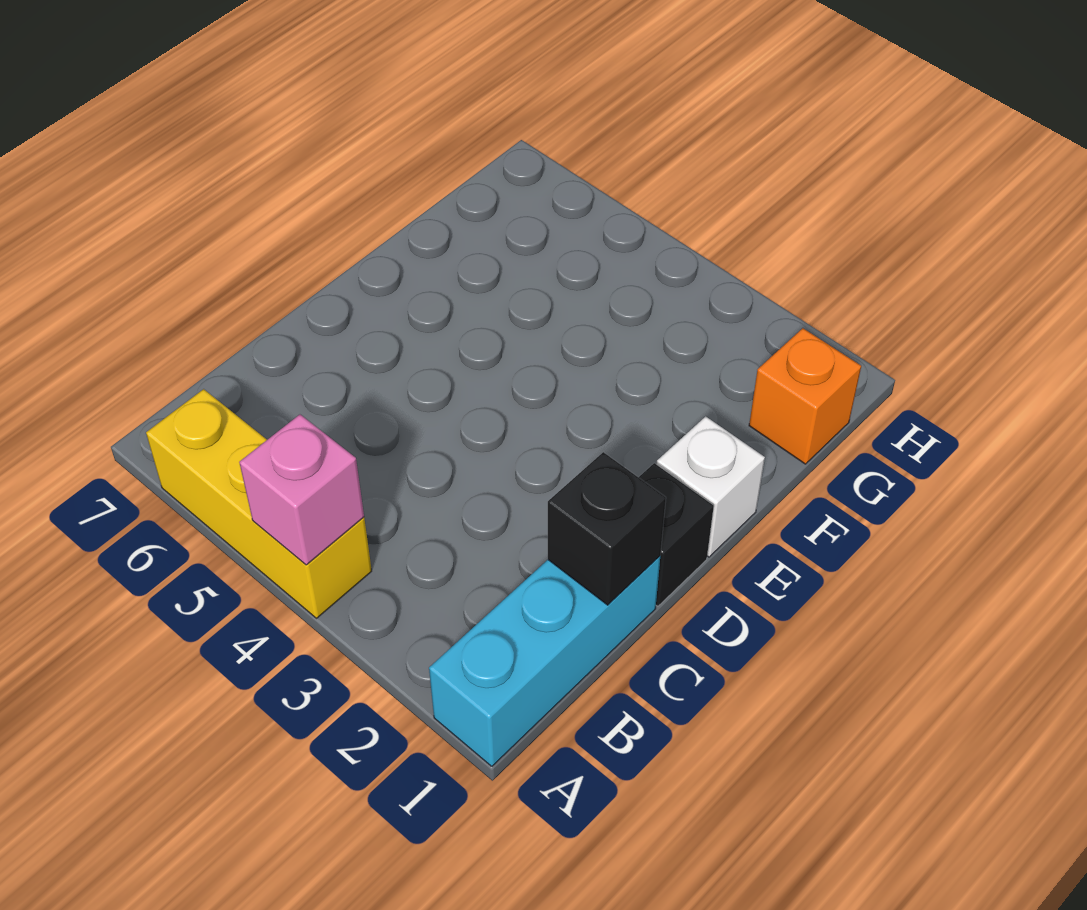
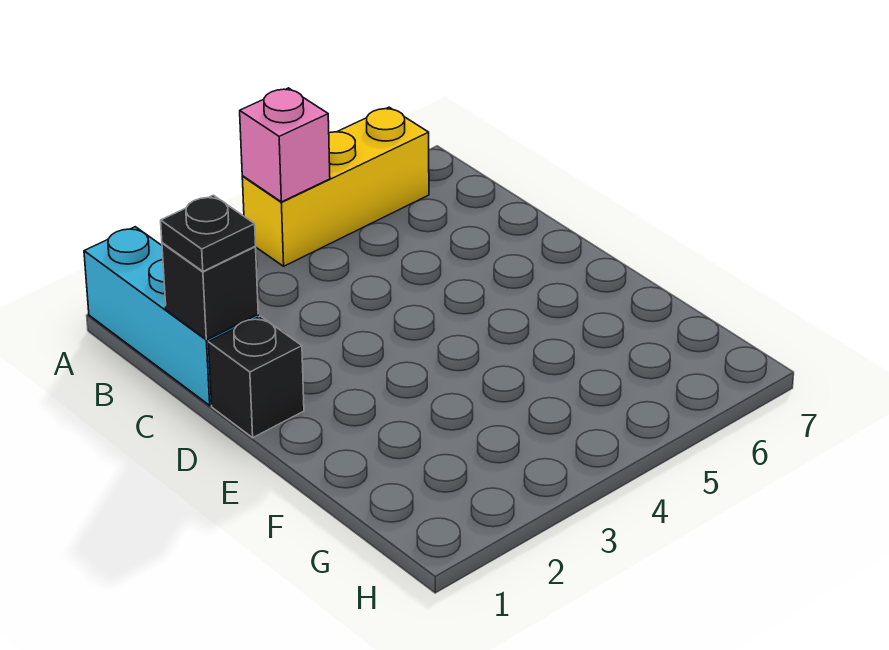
none -> black 1x1 plate [161,195,256,271]
white 1x1 brick [656,416,765,557] -> none
orange 1x1 brick [749,328,861,464] -> none

